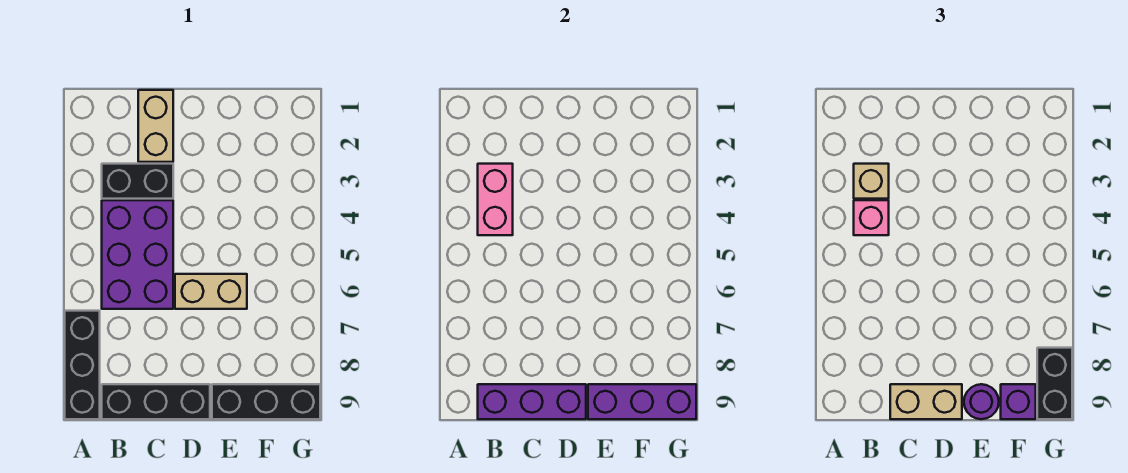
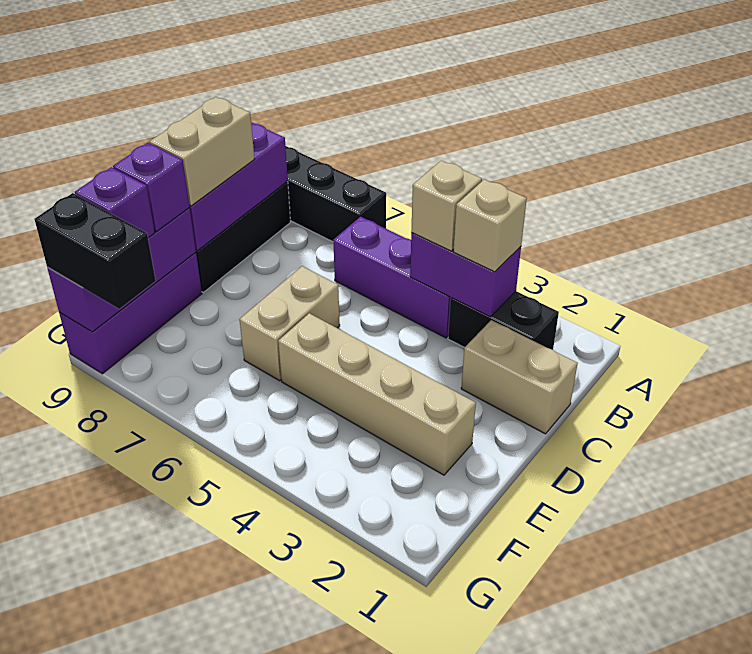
black 1x2 brick [102,164,173,199] -> black 1x2 brick turned to [448,291,559,350]
pink 1x2 brick [478,164,513,235] -> purple 1x2 brick [410,233,521,317]
purple 2x3 brick [102,200,173,309] -> purple 1x3 brick [333,217,451,338]
pink 1x1 brick [854,200,889,235] -> tan 1x1 brick [411,161,482,251]
none -> tan 1x4 brick [278,313,476,475]
black 1x3 brick [212,384,320,419] -> purple 1x3 brick [59,252,202,374]
purple 1x1 round brick [964,384,999,419] -> purple 1x1 brick [113,143,189,232]

